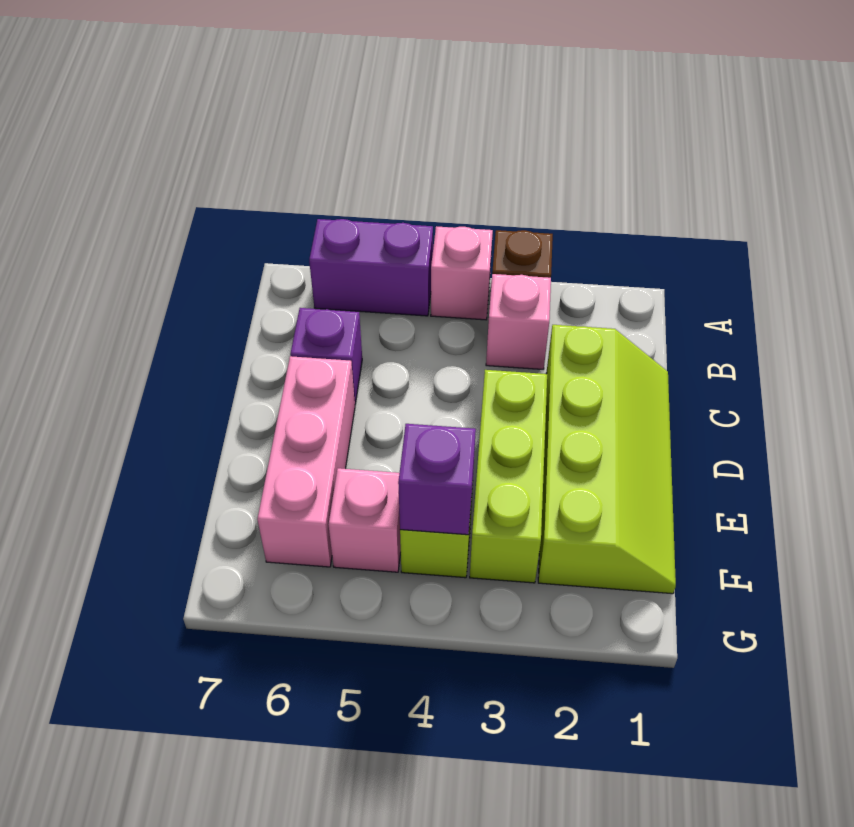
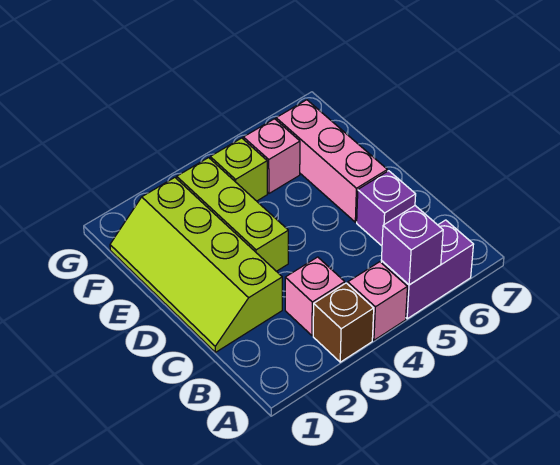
purple 1x1 brick [398,424,476,535] -> purple 1x1 brick moved to [381,206,443,285]

